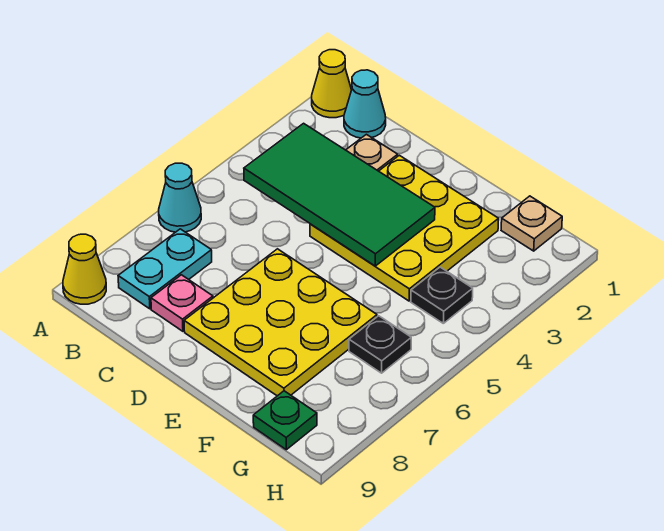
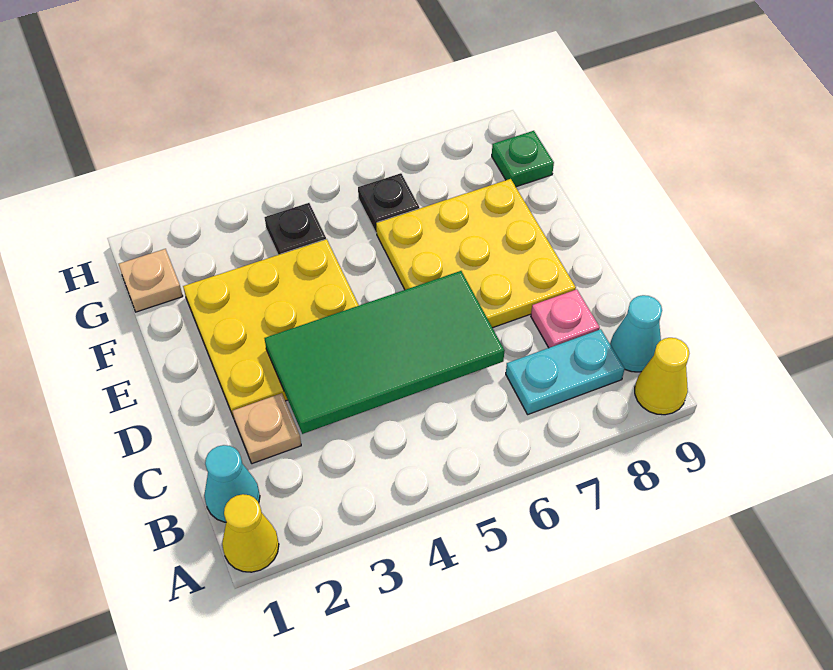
cyan 1x1 cone [159,163,201,232] -> cyan 1x1 cone moved to [610,295,662,372]
green 2x4 tile [244,123,435,266] -> green 2x4 tile turned to [264,271,505,434]

